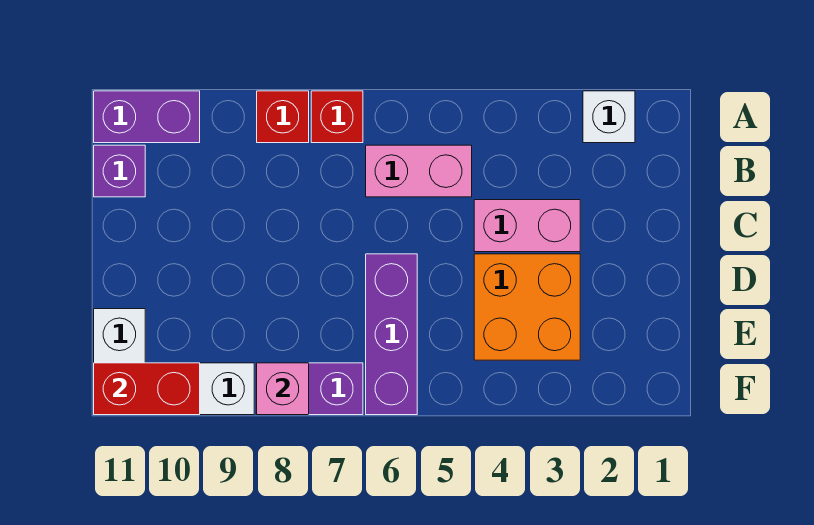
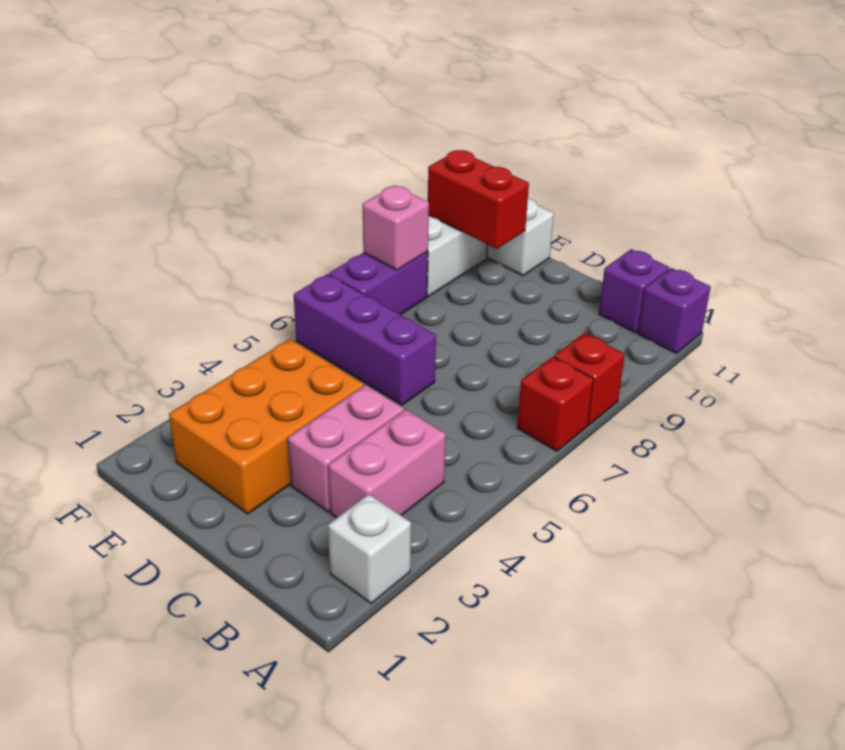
purple 1x2 brick [94,91,200,143] -> purple 1x1 brick [638,268,711,353]
pink 1x2 brick [366,145,472,197] -> pink 1x2 brick moved to [328,410,446,518]
orange 2x2 brick [474,254,580,360] -> orange 2x3 brick [169,339,364,514]
red 1x2 brick [94,363,200,415] -> red 1x2 brick turned to [428,150,529,249]

